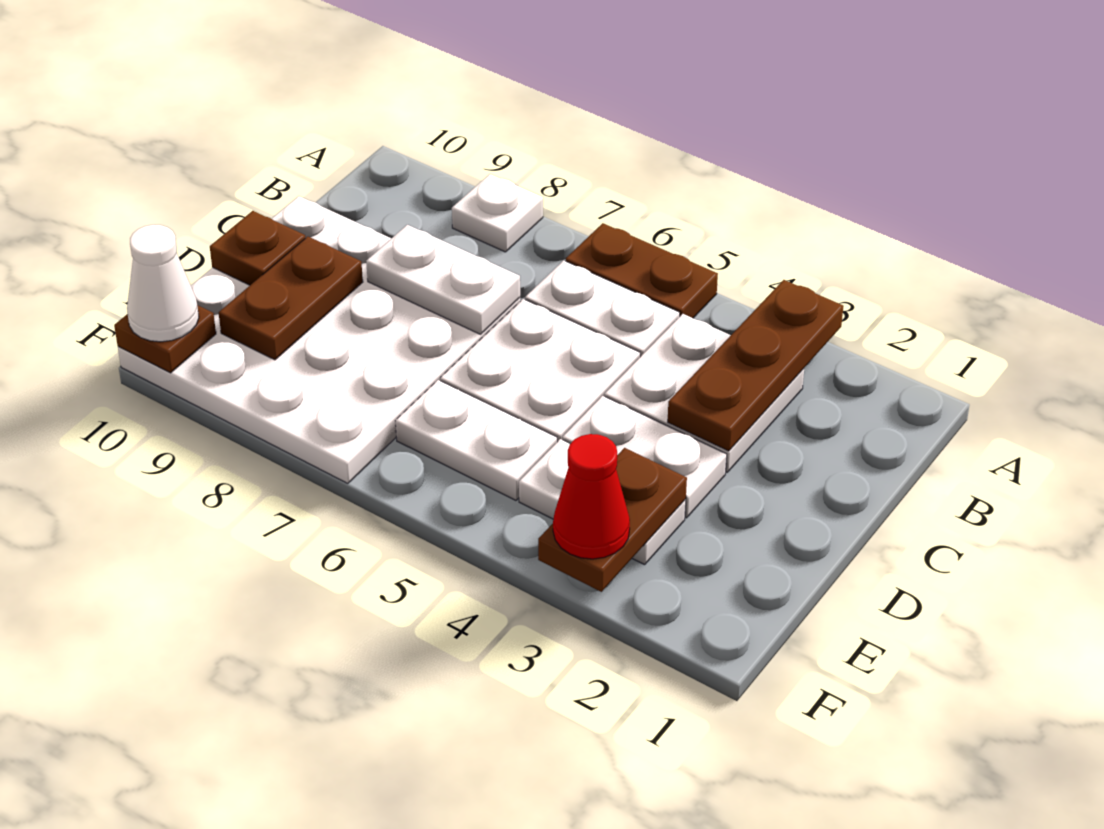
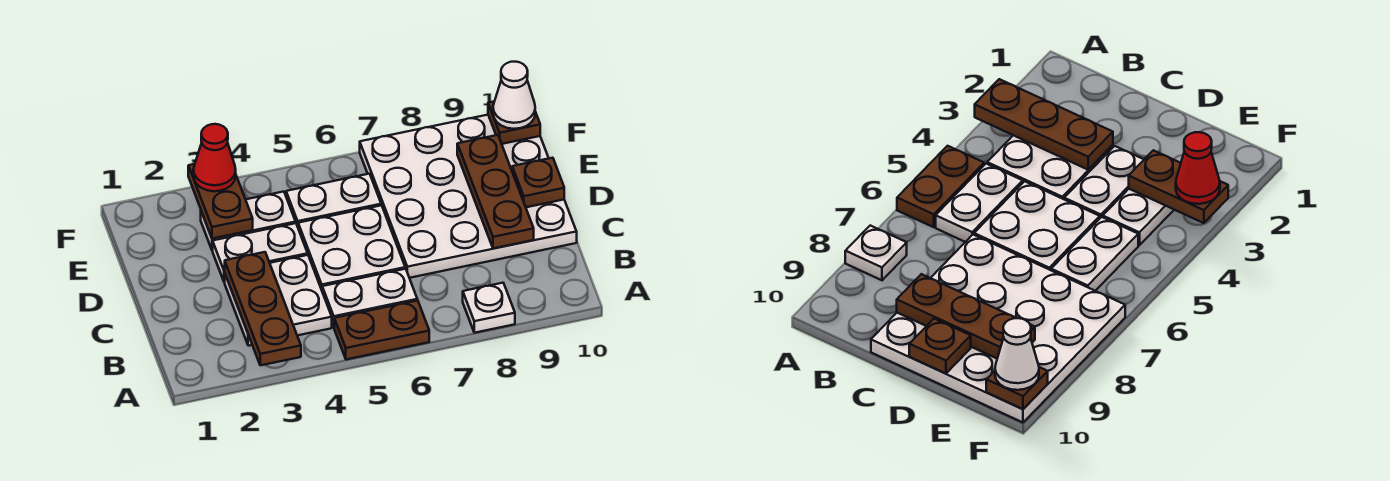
white 1x2 plate [366,225,520,334] -> none
brown 1x2 plate [219,237,363,360] -> brown 1x3 plate [457,135,534,249]

